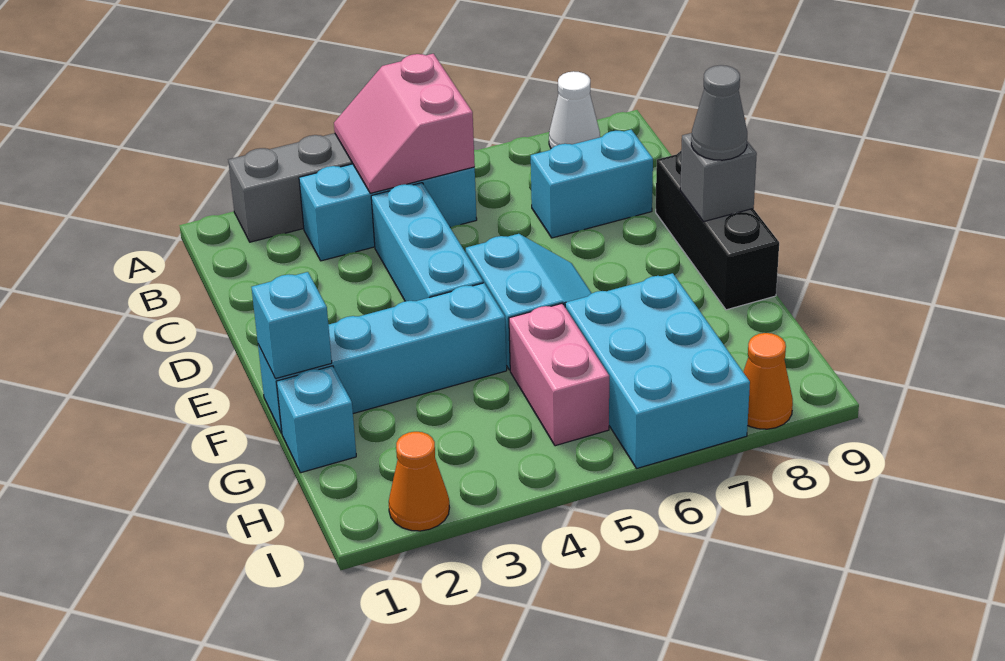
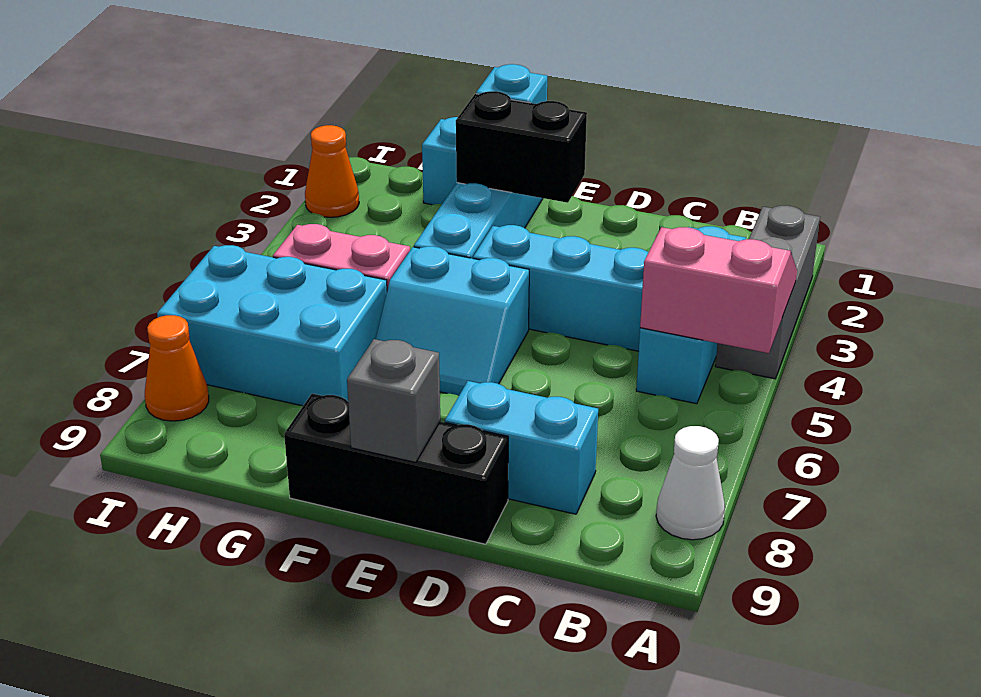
cyan 1x2 brick [531,130,653,238] -> cyan 1x2 brick turned to [445,381,598,514]
none -> black 1x2 brick [456,91,587,203]
grey 1x1 cone [691,65,747,160] -> none

